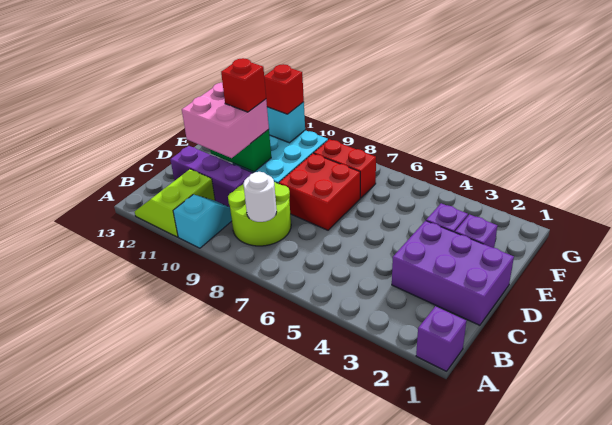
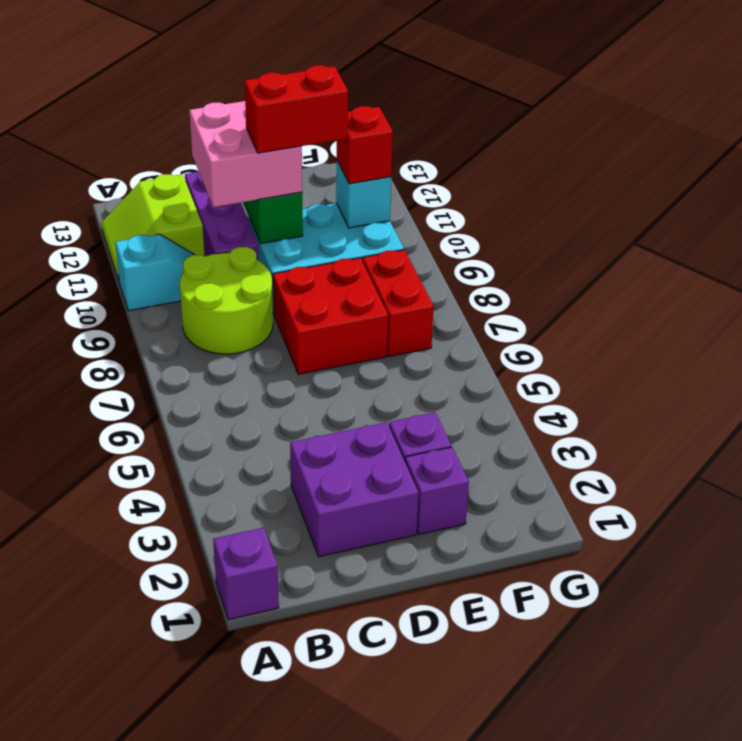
lime 2x2 slope [135,169,215,237] -> lime 2x2 slope turned to [101,174,204,280]
white 1x1 round brick [243,172,277,222] -> none
purple 2x3 brick [392,221,514,325] -> purple 2x2 brick [290,422,419,557]
red 1x1 brick [221,58,266,112] -> red 1x2 brick [245,65,348,153]

